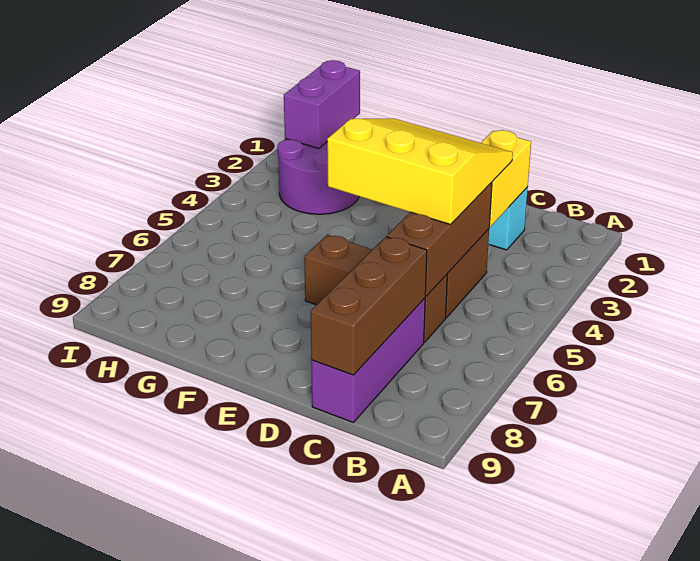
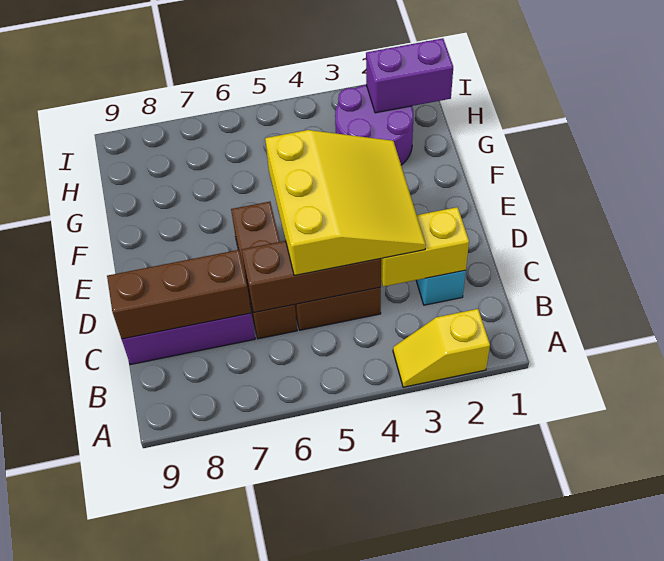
none -> yellow 1x2 slope [393,309,490,387]

